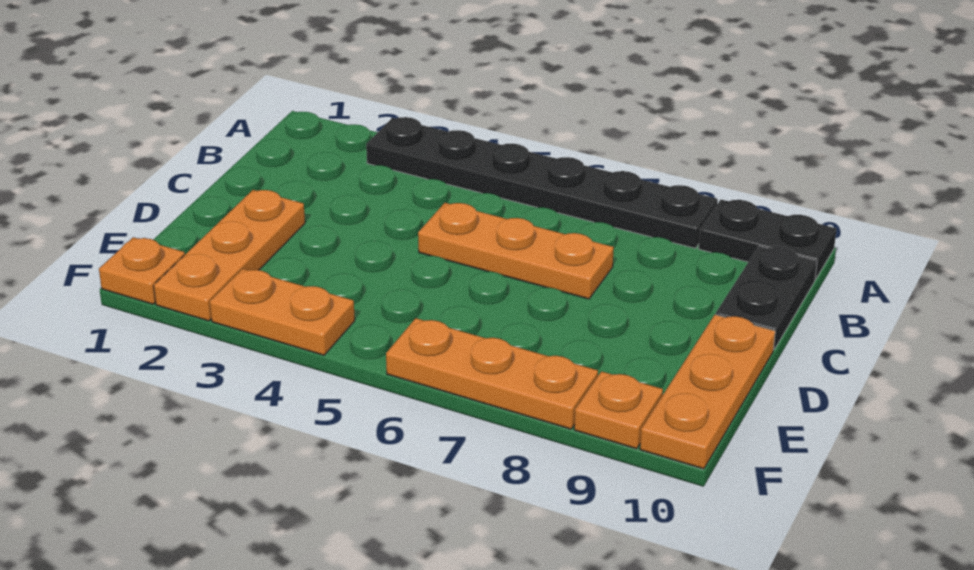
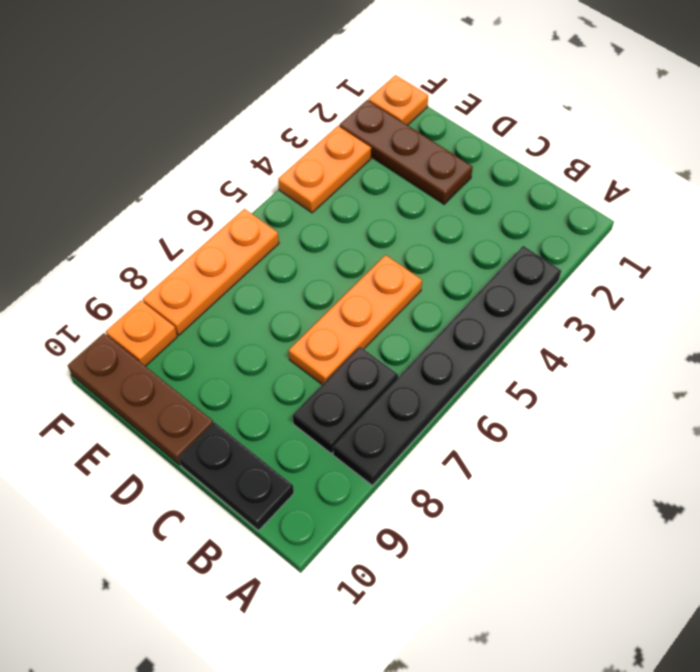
black 1x2 plate [699,200,836,279] -> black 1x2 plate moved to [293,347,398,453]
orange 1x3 plate [154,190,305,321] -> brown 1x3 plate [339,100,473,204]
orange 1x3 plate [640,314,775,469] -> brown 1x3 plate [68,333,213,465]

